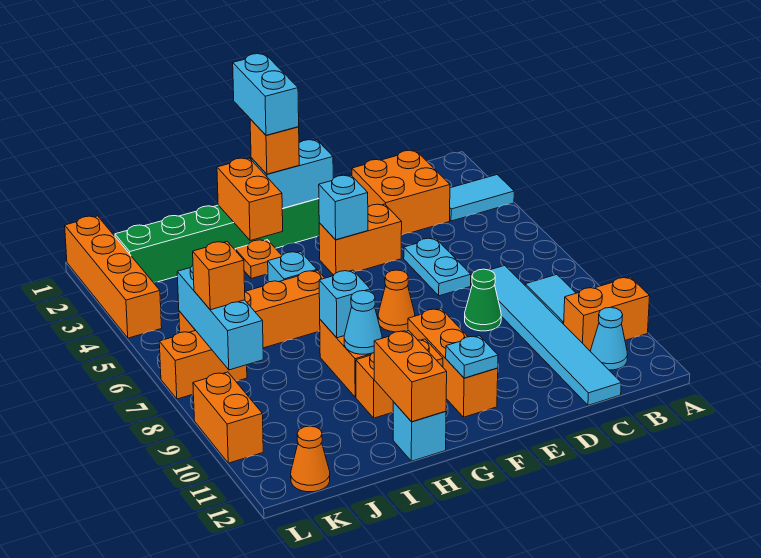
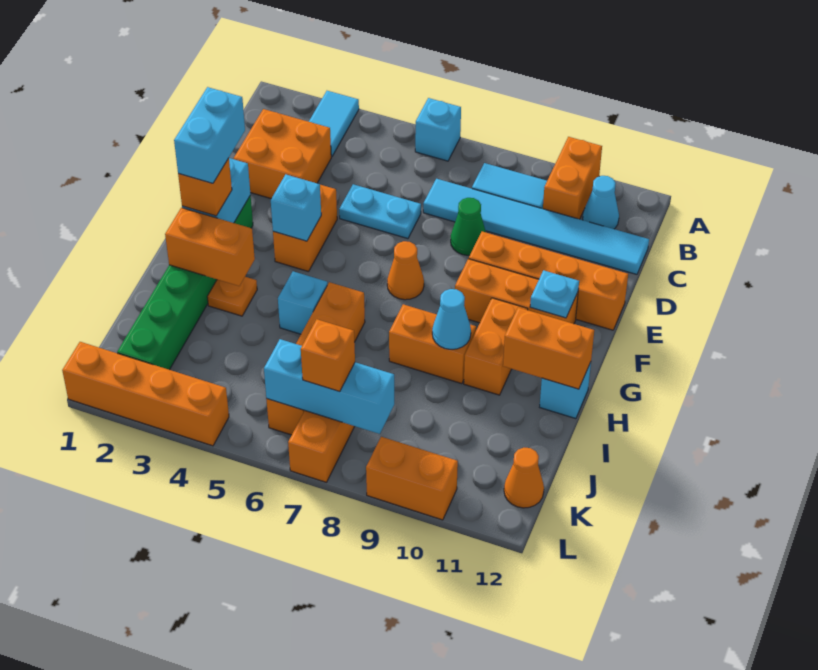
none -> orange 1x4 brick [469,232,628,330]
cyan 1x2 brick [233,54,299,135] -> cyan 1x2 brick turned to [174,87,245,183]
cyan 1x1 brick [319,270,370,338] -> cyan 1x1 brick moved to [415,98,461,161]

